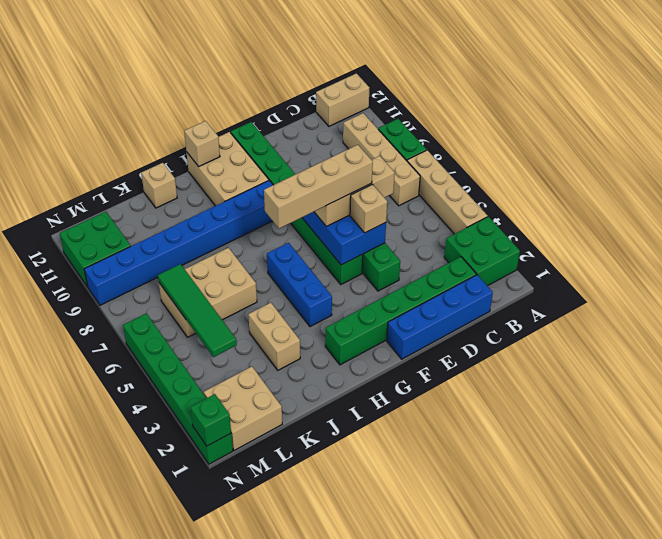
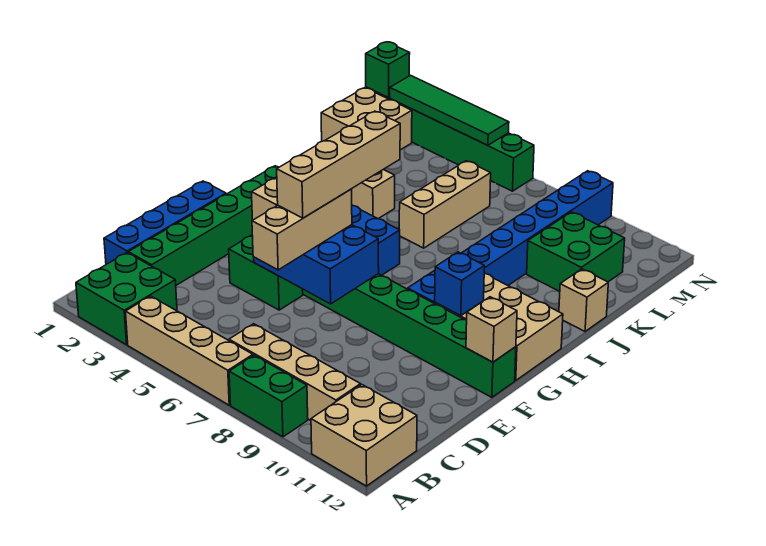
tan 1x2 brick [316,73,369,126] -> tan 2x2 brick [311,385,417,486]
none -> blue 1x1 brick [435,252,484,316]
tan 1x1 brick [184,121,220,167] -> tan 1x1 brick moved to [466,297,517,362]
tan 2x3 brick [159,248,257,337] -> tan 1x3 brick [399,161,491,248]
green 1x4 tile [158,264,237,357] -> green 1x4 tile moved to [390,75,509,145]
green 2x2 brick [60,212,131,287] -> green 2x2 brick moved to [527,212,625,291]

